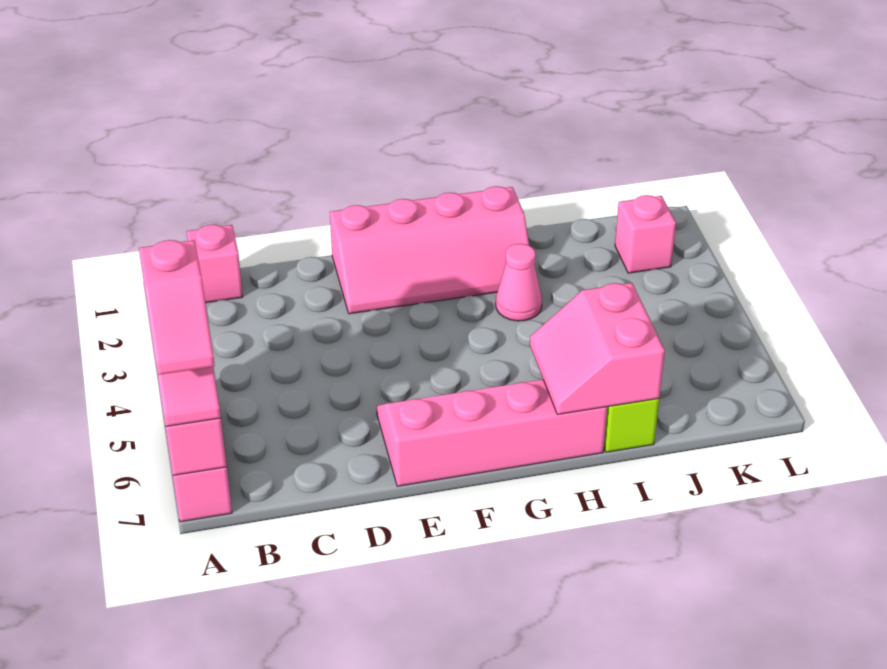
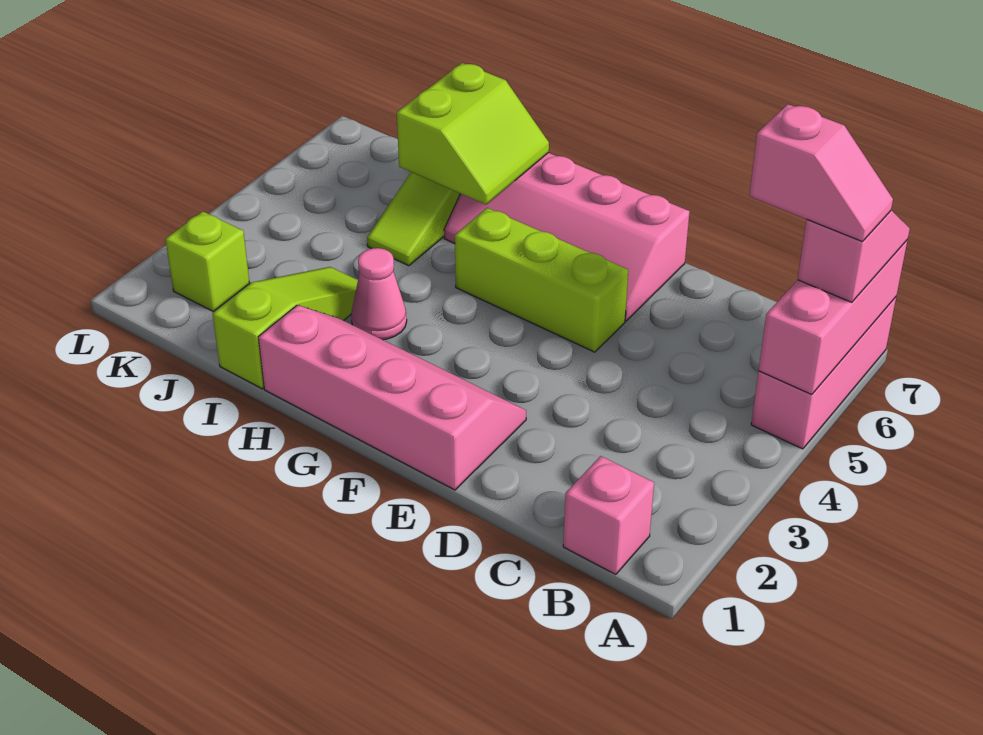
pink 1x2 slope [139,240,215,375] -> pink 1x2 slope turned to [749,104,893,242]
none -> lime 1x3 brick [455,208,628,352]
pink 2x2 slope [530,283,665,414] -> lime 2x2 slope [397,63,549,204]
none -> lime 1x3 slope [212,267,358,389]
pink 1x1 brick [615,195,676,273] -> lime 1x1 brick [165,211,250,311]

